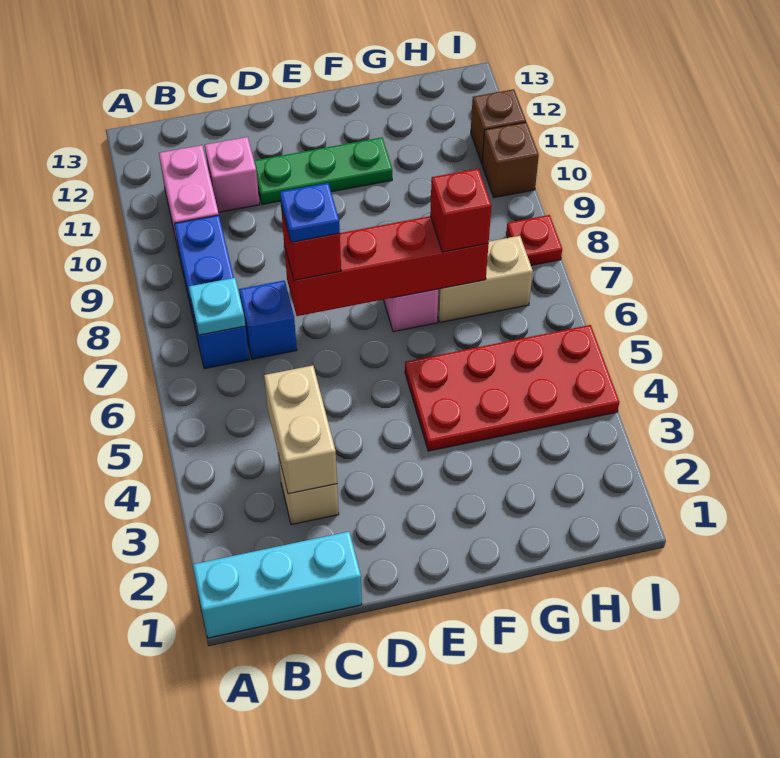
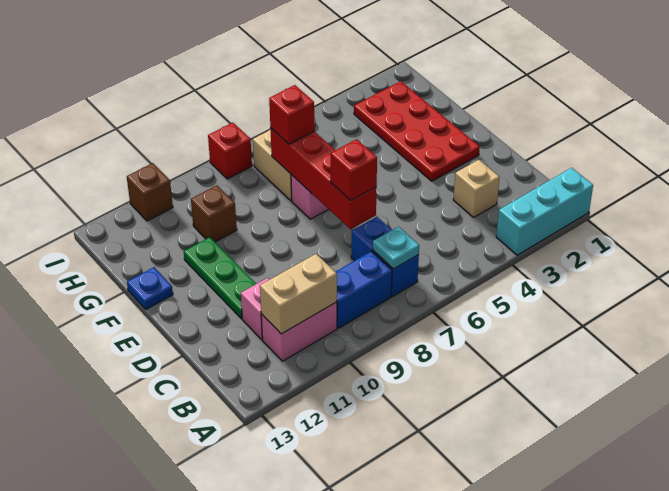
cyan 1x3 brick [193,532,362,638] -> cyan 1x3 brick turned to [496,168,593,255]
tan 1x2 brick [264,365,337,494] -> tan 1x2 brick moved to [260,254,337,334]
blue 1x1 plate [280,183,340,242] -> blue 1x1 plate moved to [127,267,173,309]
red 2x4 plate [405,325,619,451] -> red 2x4 plate moved to [354,81,480,181]
red 1x1 plate [506,215,562,265] -> red 1x1 brick [208,123,252,179]
brown 1x1 brick [482,122,539,198] -> brown 1x1 brick moved to [191,185,237,242]

